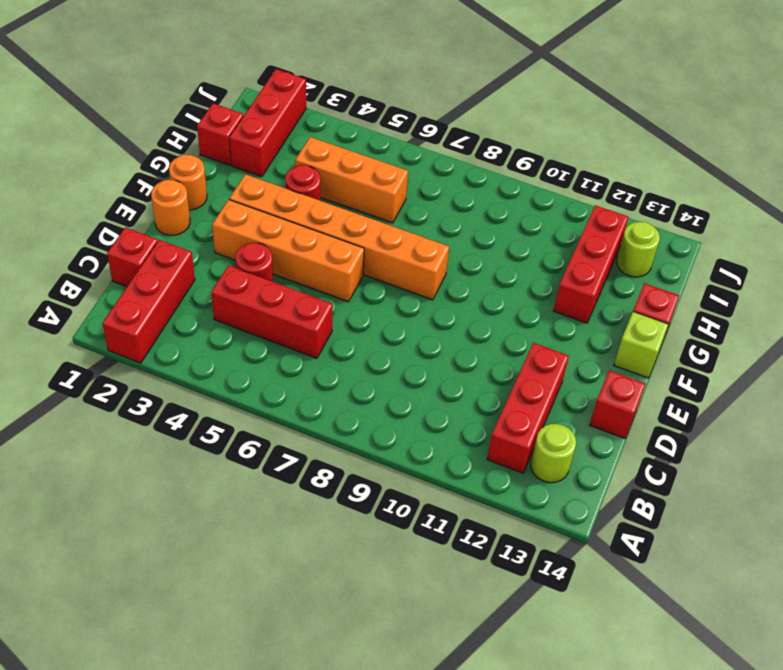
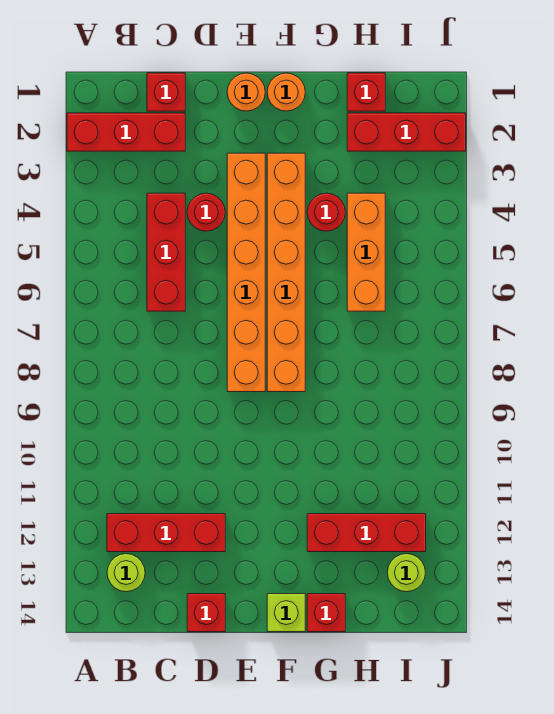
orange 1x4 brick [212,200,364,302] -> orange 1x6 brick [227,153,265,392]

